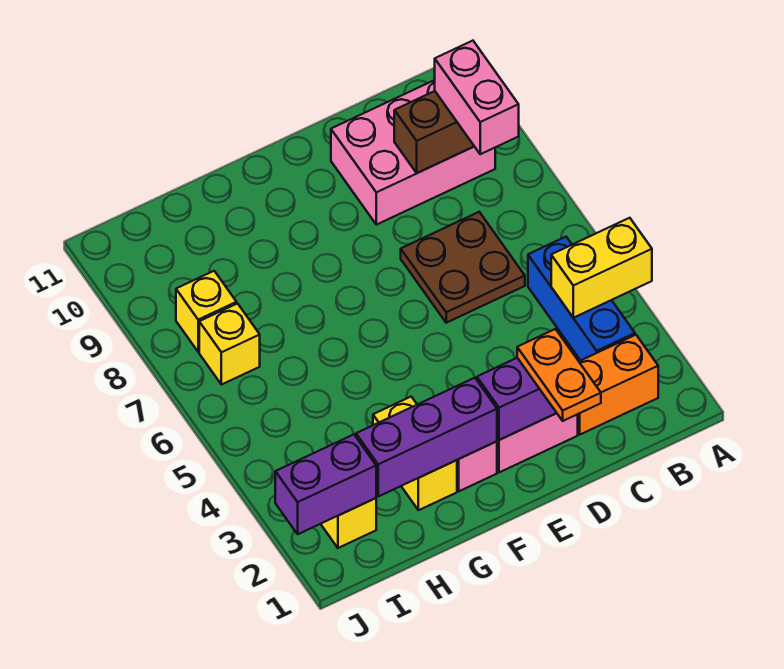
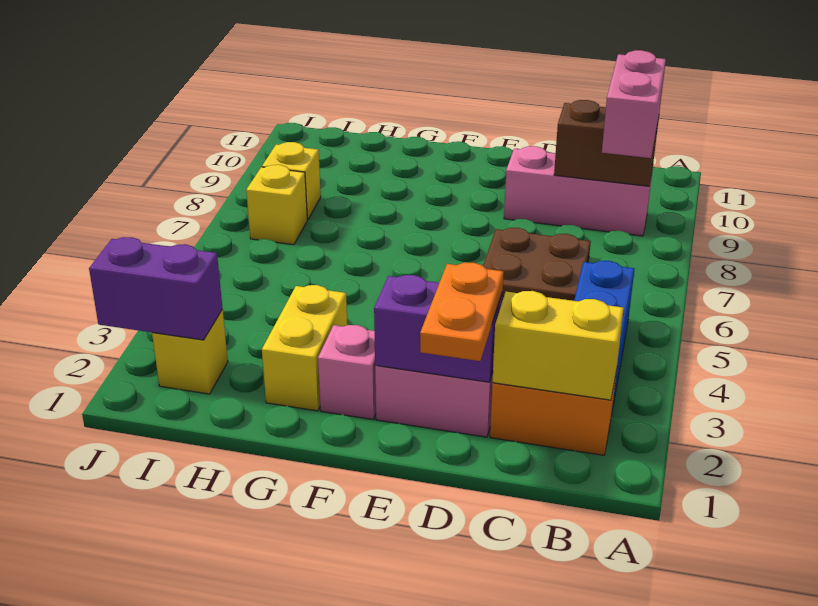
yellow 1x2 brick [551,218,652,318] -> yellow 1x2 brick moved to [492,291,624,400]
pink 2x3 brick [331,80,495,225] -> pink 1x3 brick [504,146,653,236]
purple 1x3 brick [356,378,497,496] -> none

